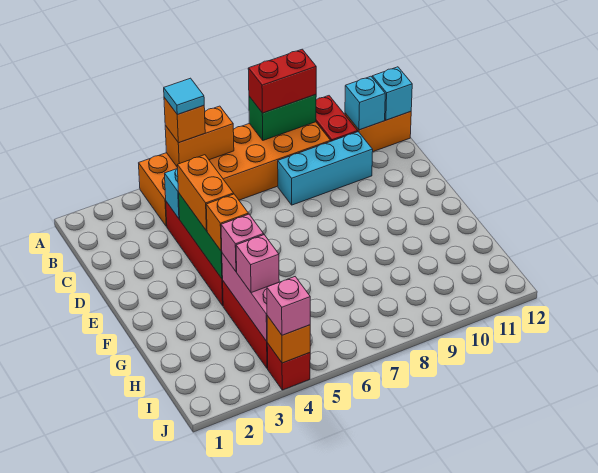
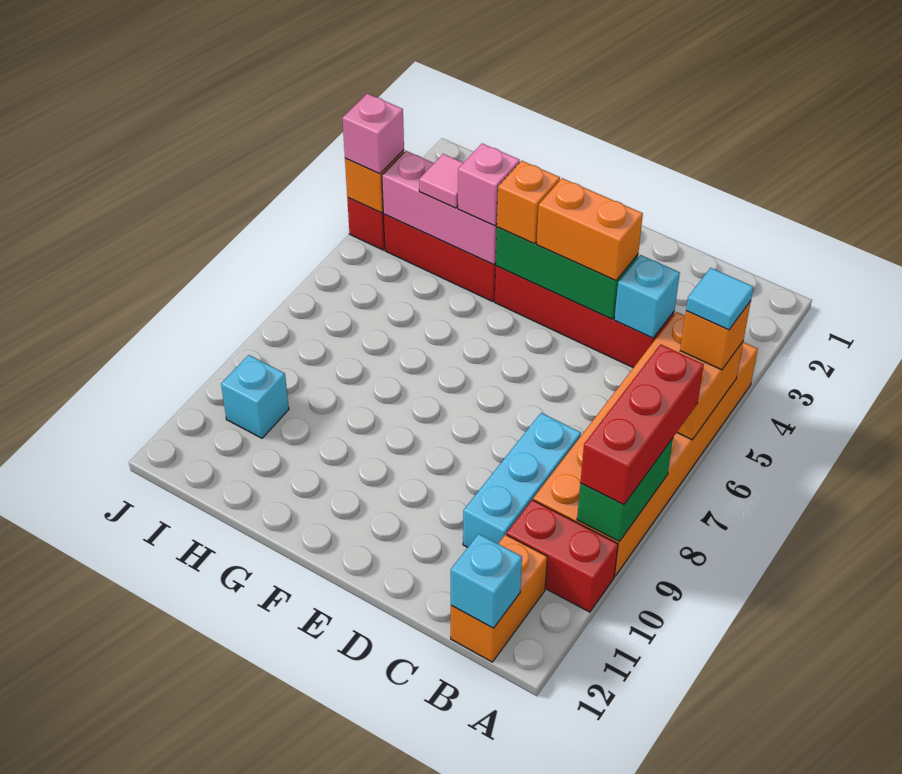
red 1x2 brick [248,49,316,113] -> red 1x3 brick [580,344,704,505]
cyan 1x1 brick [345,76,385,130] -> cyan 1x1 brick moved to [221,355,289,438]
pink 1x1 brick [236,235,279,293] -> pink 1x1 tile [419,154,463,208]

